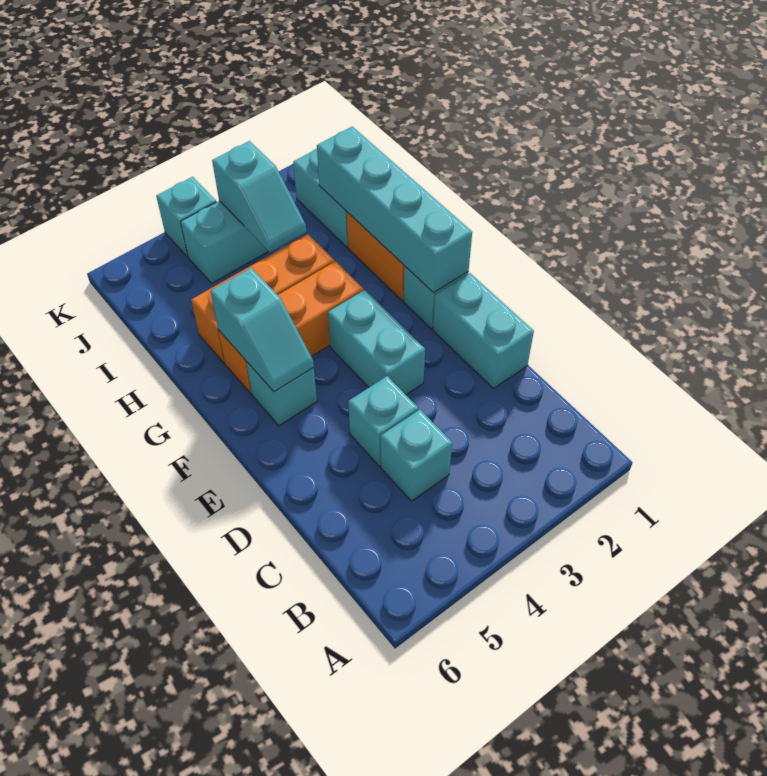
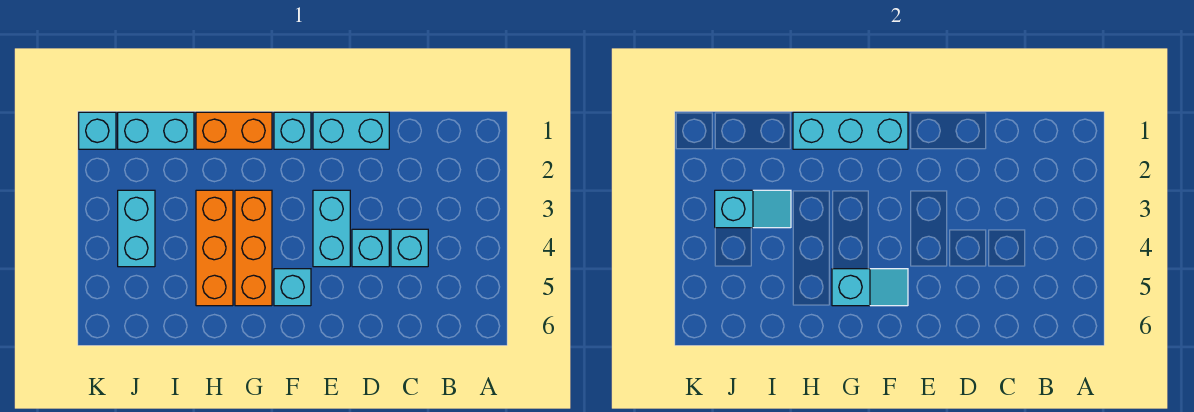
cyan 1x2 brick [328,290,425,395] -> cyan 1x2 brick turned to [313,190,350,267]
cyan 1x4 brick [317,127,472,293] -> cyan 1x3 brick [793,112,908,149]
cyan 1x1 brick [156,177,216,257] -> cyan 1x1 brick moved to [79,112,116,149]

